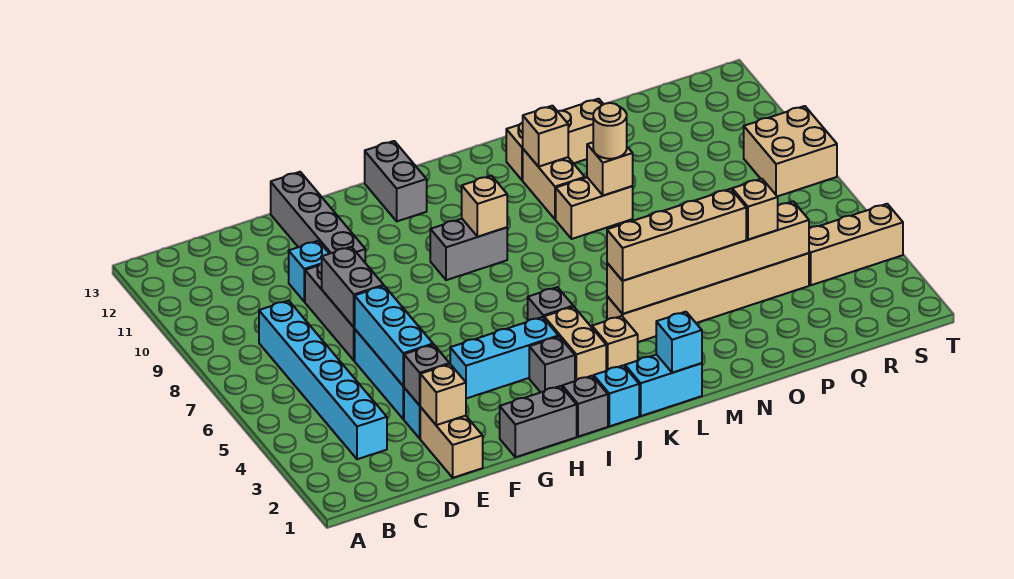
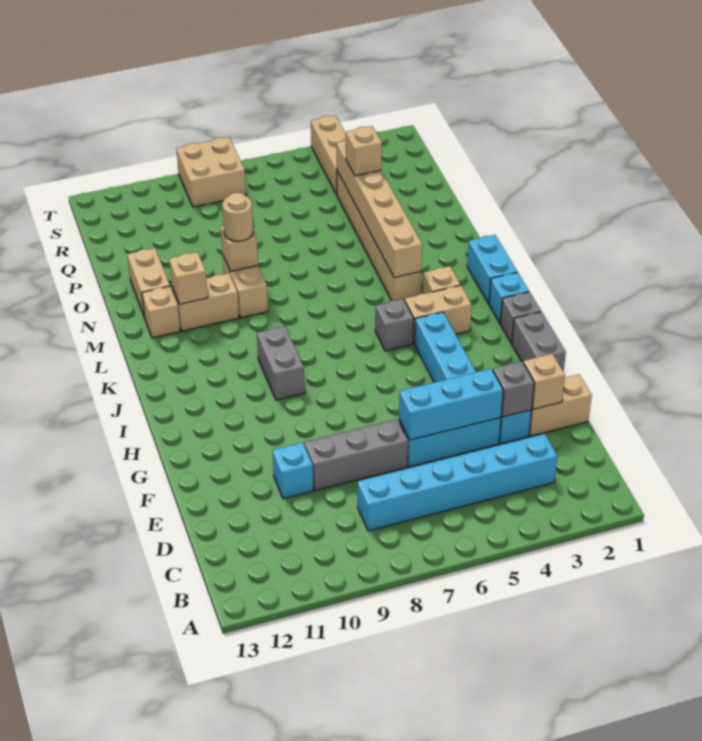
grey 1x2 brick [321,247,384,327] -> none
grey 1x4 brick [271,172,365,262] -> none
grey 1x1 brick [529,337,575,392] -> none
grey 1x2 brick [365,141,427,221] -> none
tan 1x1 brick [462,176,507,237] -> none
cyan 1x1 brick [656,312,702,373] -> none
tan 1x4 brick [607,189,746,281] -> none

